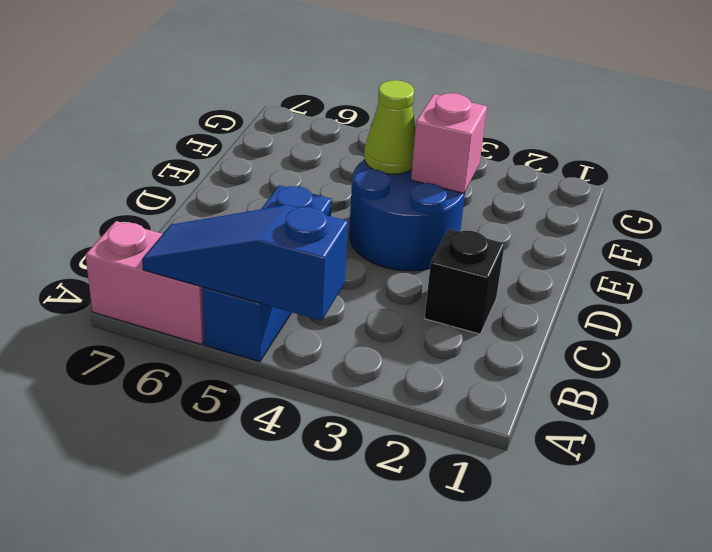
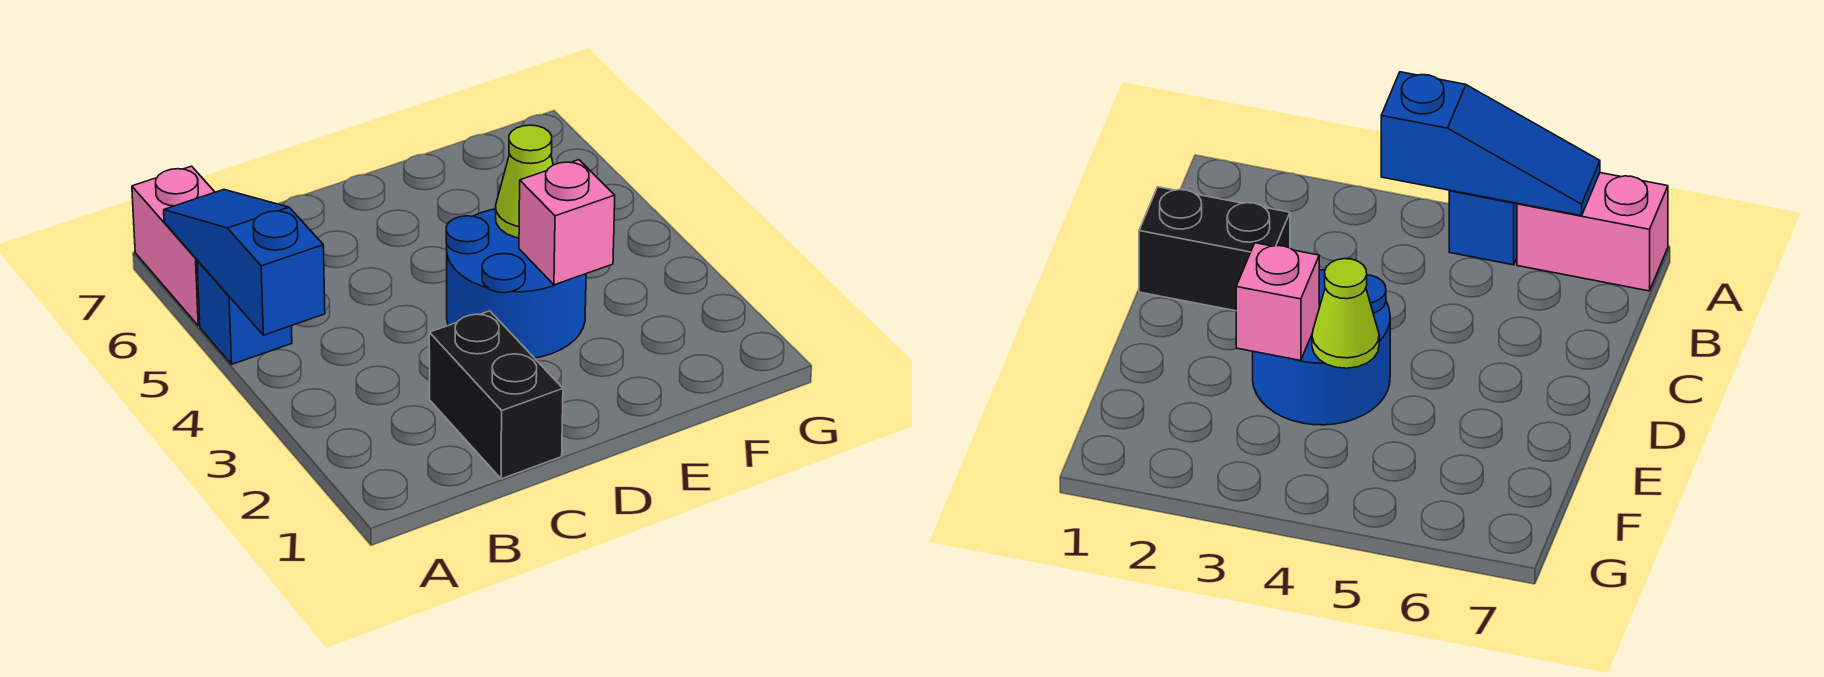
blue 1x3 brick [202,185,332,362] -> blue 1x1 brick [197,260,292,364]
black 1x1 brick [425,229,505,334] -> black 1x2 brick [429,311,563,479]

